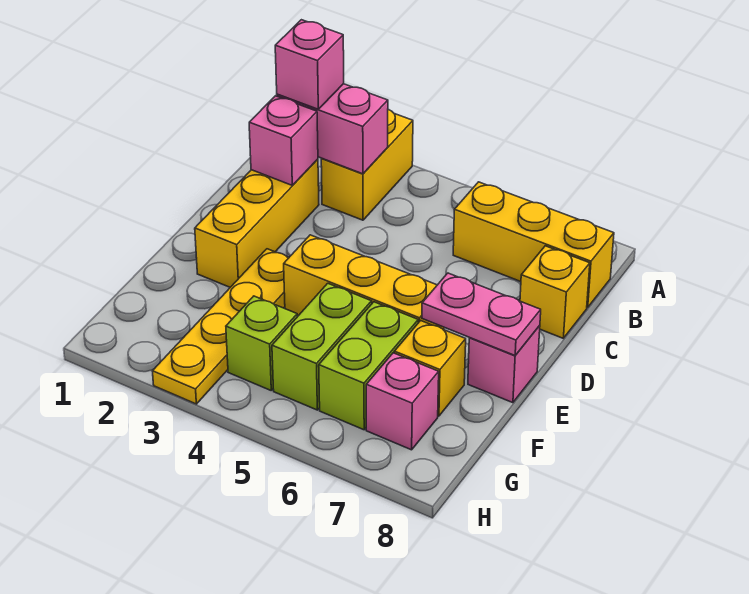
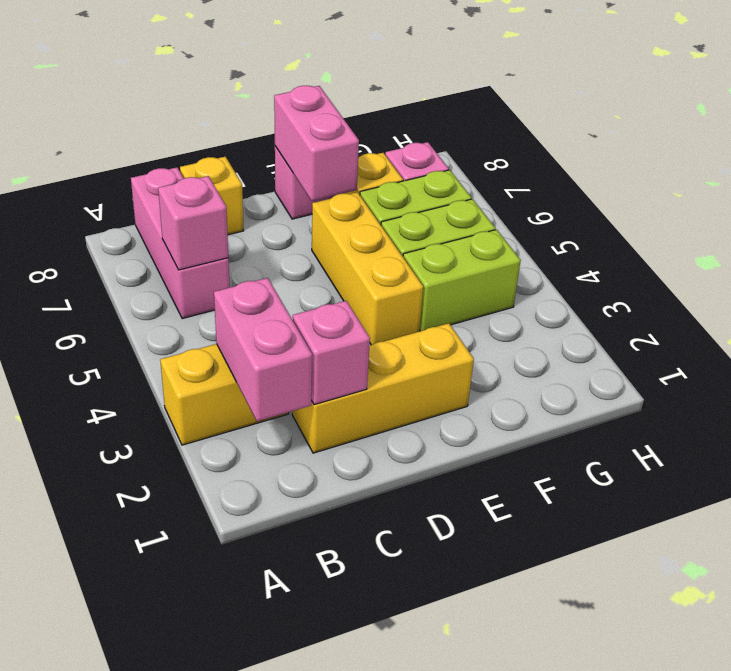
pink 1x1 brick [275,20,344,109] -> pink 1x1 brick moved to [158,176,228,270]
yellow 1x3 brick [453,182,614,307] -> pink 1x3 brick [131,167,230,319]
yellow 1x4 plate [152,249,289,404] -> none
pink 1x2 plate [422,273,541,355] -> pink 1x2 brick [274,86,359,201]
lime 1x1 brick [226,296,297,390] -> lime 1x2 brick [403,230,521,331]

